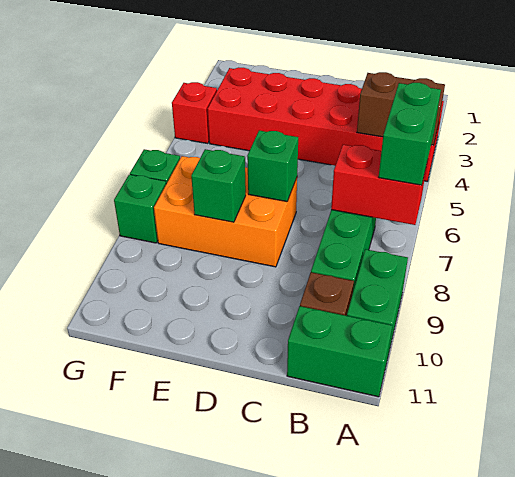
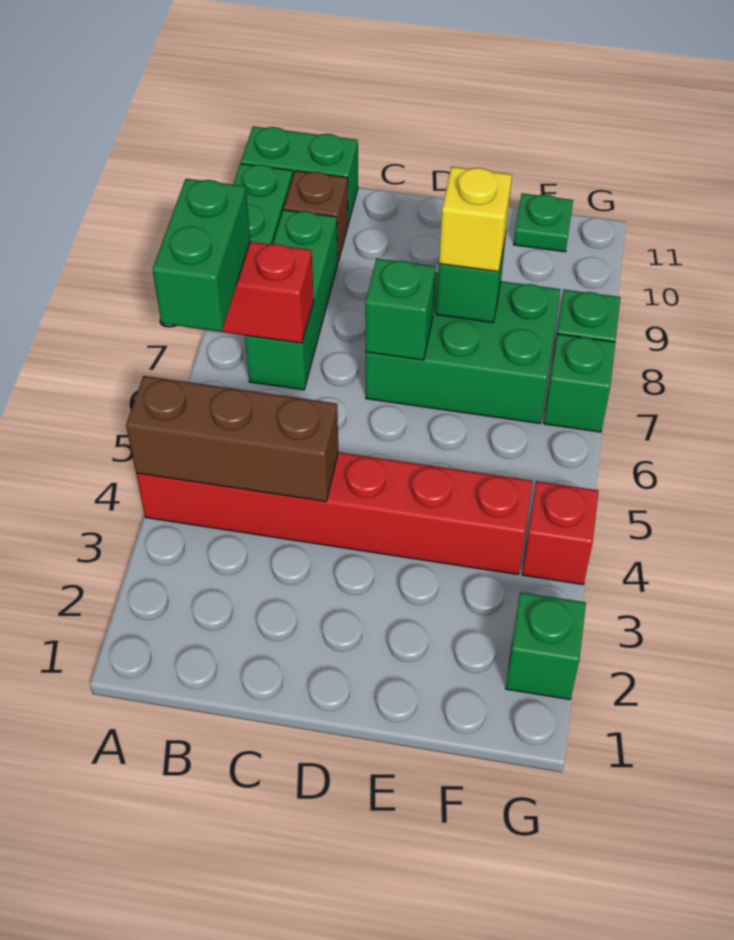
red 2x6 brick [207,68,444,181] -> red 1x6 brick [136,452,533,575]
brown 1x2 brick [357,72,445,145] -> brown 1x3 brick [126,376,338,502]
orange 2x3 brick [154,156,297,267] -> green 2x3 brick [366,272,560,423]
none -> yellow 1x1 brick [439,167,512,272]
none -> green 1x1 plate [513,193,573,252]
none -> green 1x1 brick [506,592,586,700]

